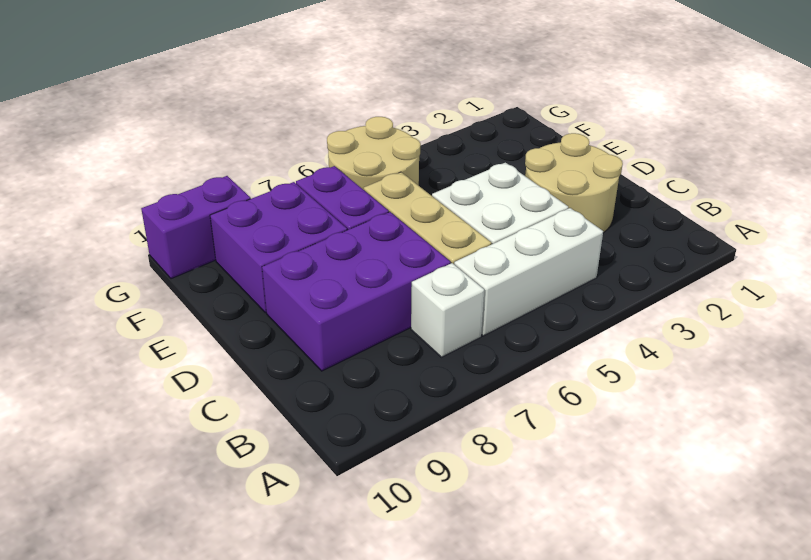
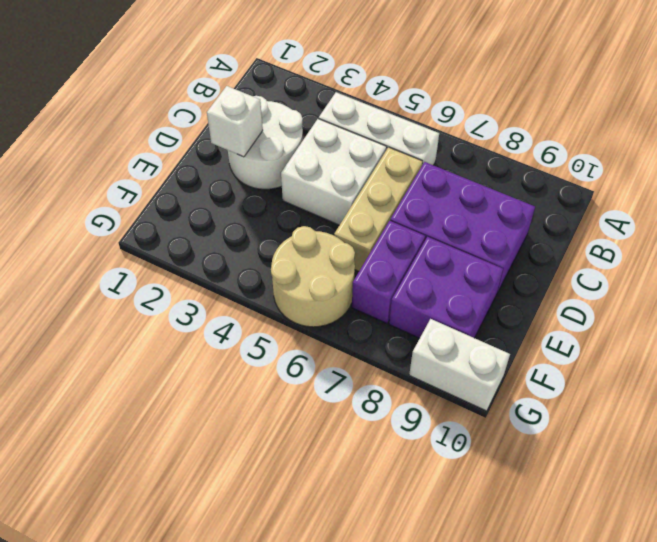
white 1x1 brick [411,263,484,357] -> white 1x1 brick moved to [207,86,263,157]
tan 2x2 round brick [525,133,623,233] -> white 2x2 round brick [228,96,303,189]
purple 1x2 brick [141,176,251,279] -> white 1x2 brick [409,319,510,411]

